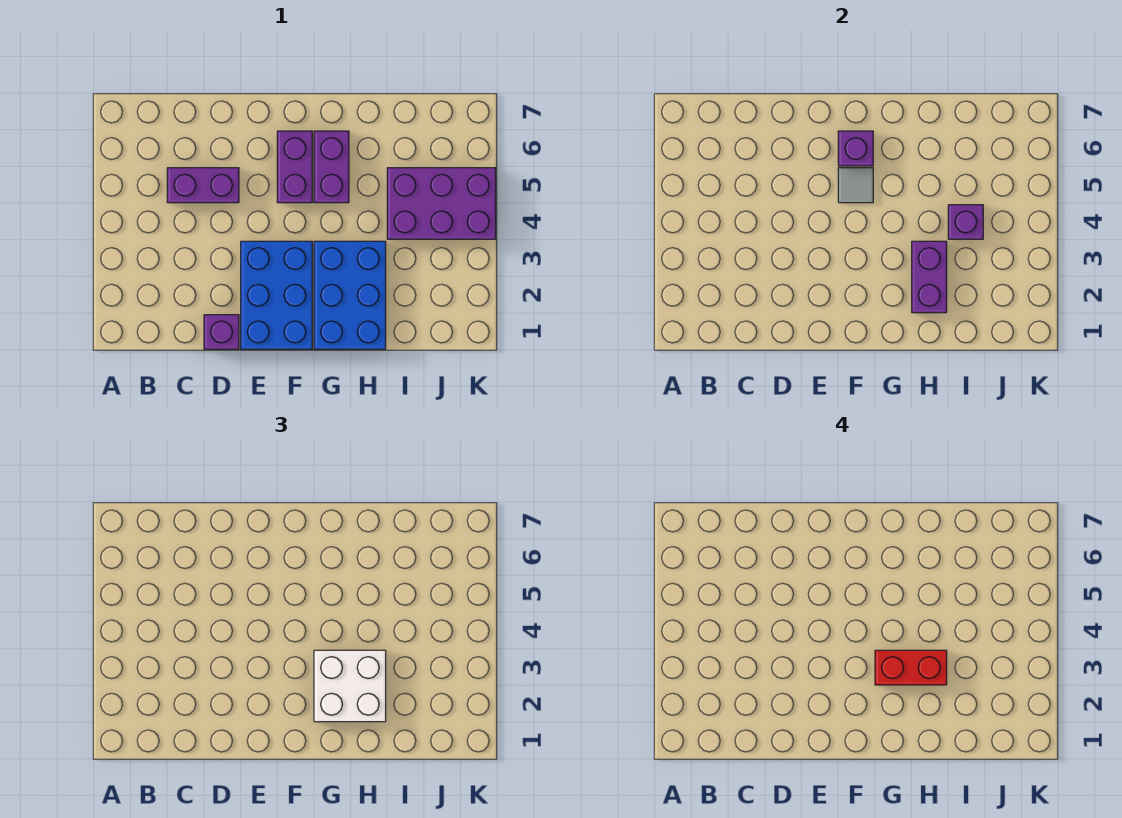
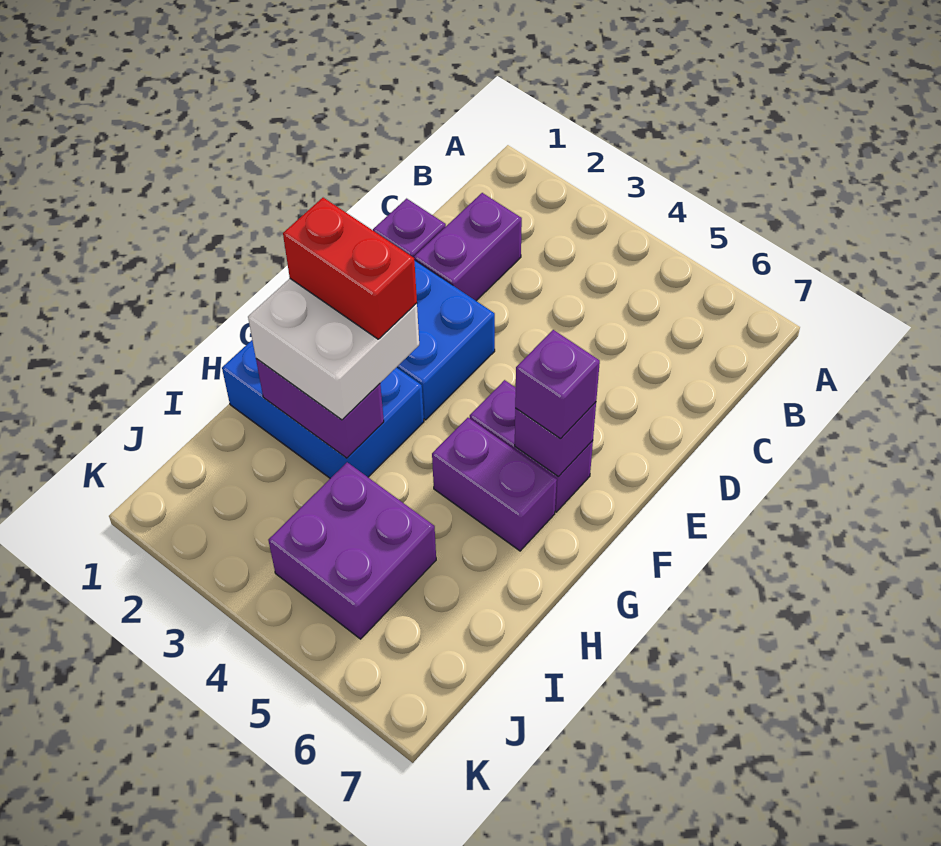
purple 1x2 brick [167,168,239,203] -> purple 1x2 brick moved to [414,193,522,301]
grey 1x1 tile [838,168,873,203] -> none
red 1x2 brick [875,650,947,685] -> red 1x2 brick turned to [283,198,417,339]
purple 2x3 brick [387,168,496,239] -> purple 2x2 brick [268,462,436,639]
purple 1x1 brick [948,205,983,239] -> purple 1x1 brick moved to [515,330,600,439]

